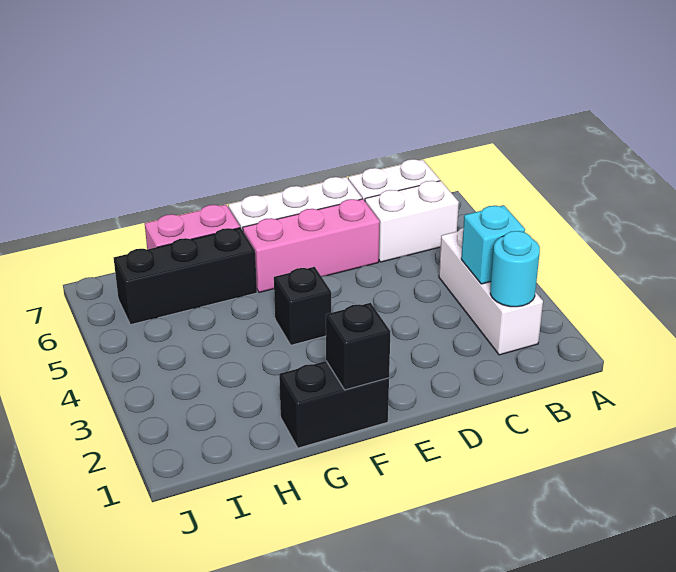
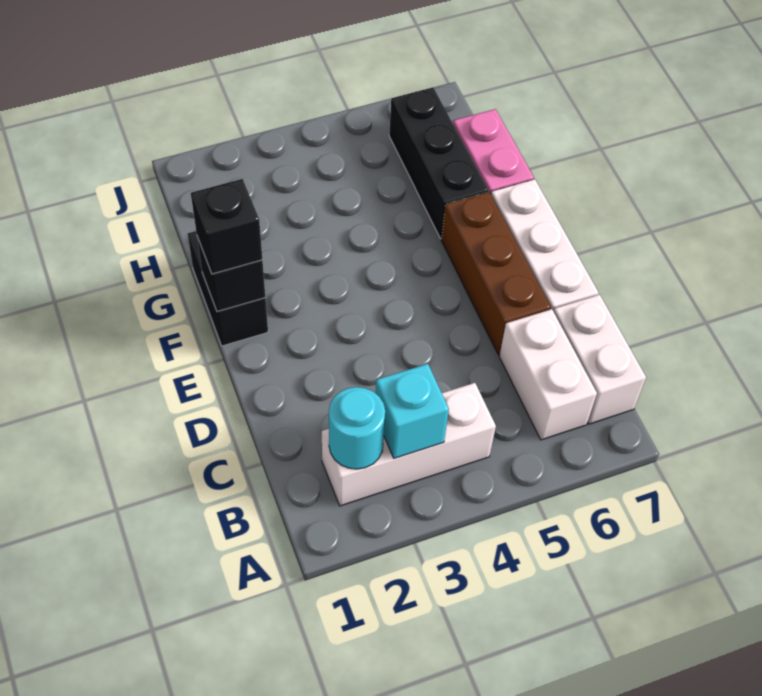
pink 1x3 brick [243,199,380,292] -> brown 1x3 brick [441,192,551,355]
black 1x1 brick [274,267,331,345] -> black 1x1 brick moved to [191,179,262,274]

